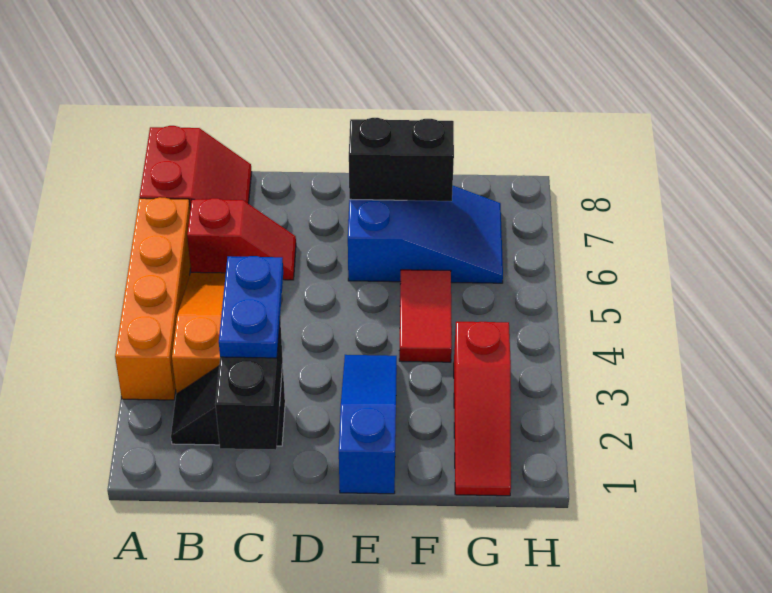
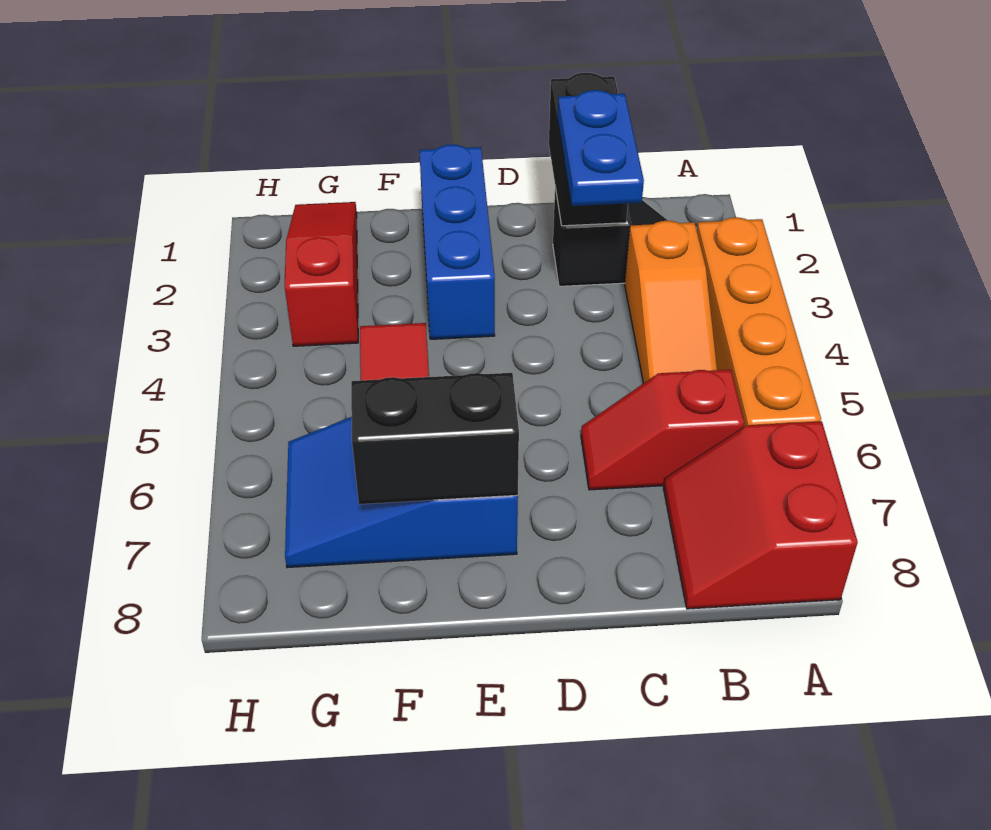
blue 1x3 slope [339,355,397,494] -> blue 1x3 brick [419,144,495,339]

